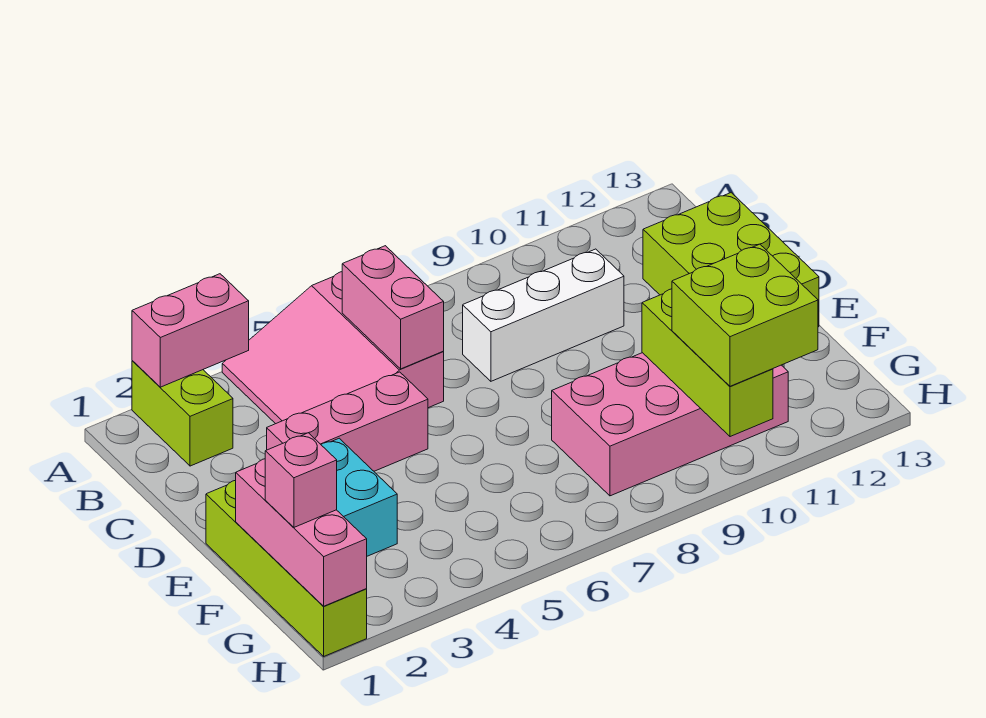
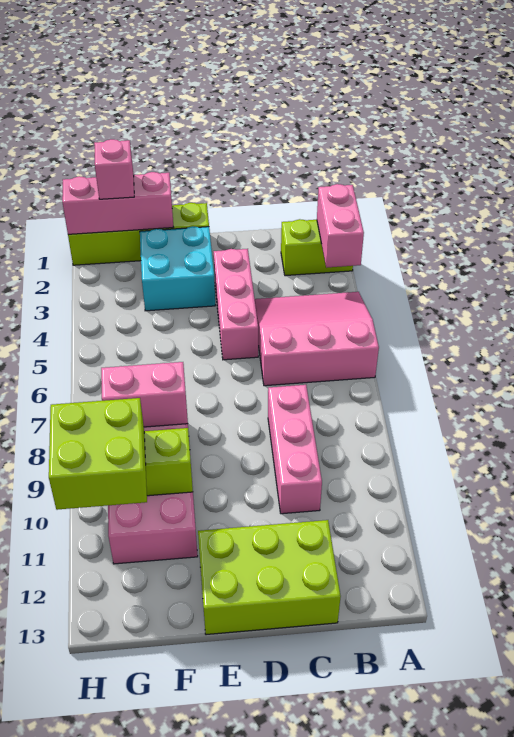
pink 1x2 brick [342,246,444,369] -> pink 1x2 brick moved to [101,362,188,427]
white 1x3 brick [463,249,624,381] -> pink 1x3 brick [268,385,322,514]

